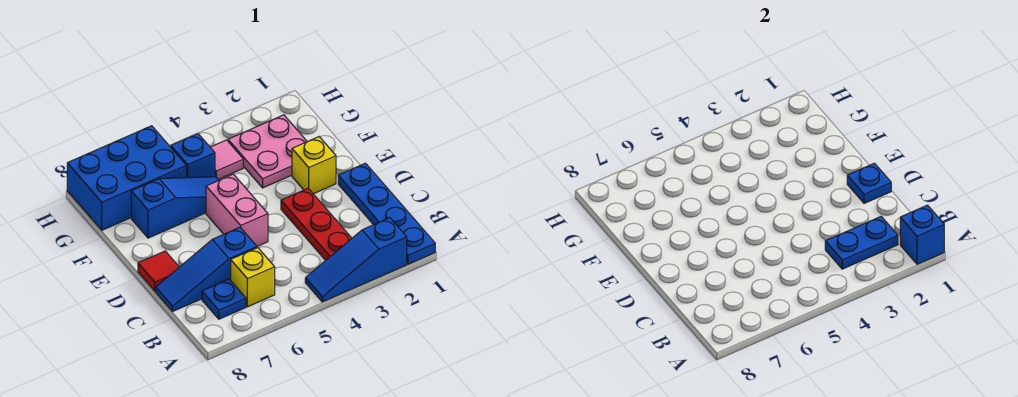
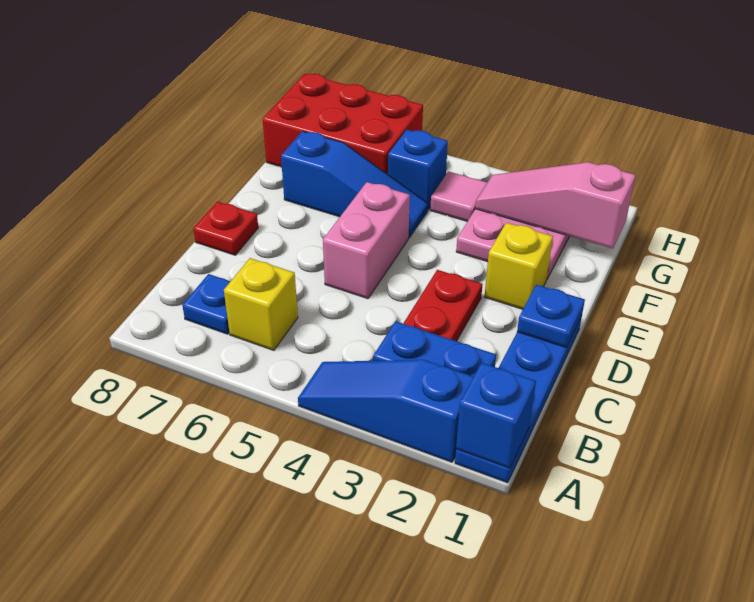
blue 1x3 slope [156,227,257,312] -> none
red 1x1 tile [138,251,179,291] -> red 1x1 plate [193,202,258,255]
none -> pink 1x3 slope [475,162,635,248]
blue 2x3 brick [67,126,186,230] -> red 2x3 brick [263,74,423,174]

